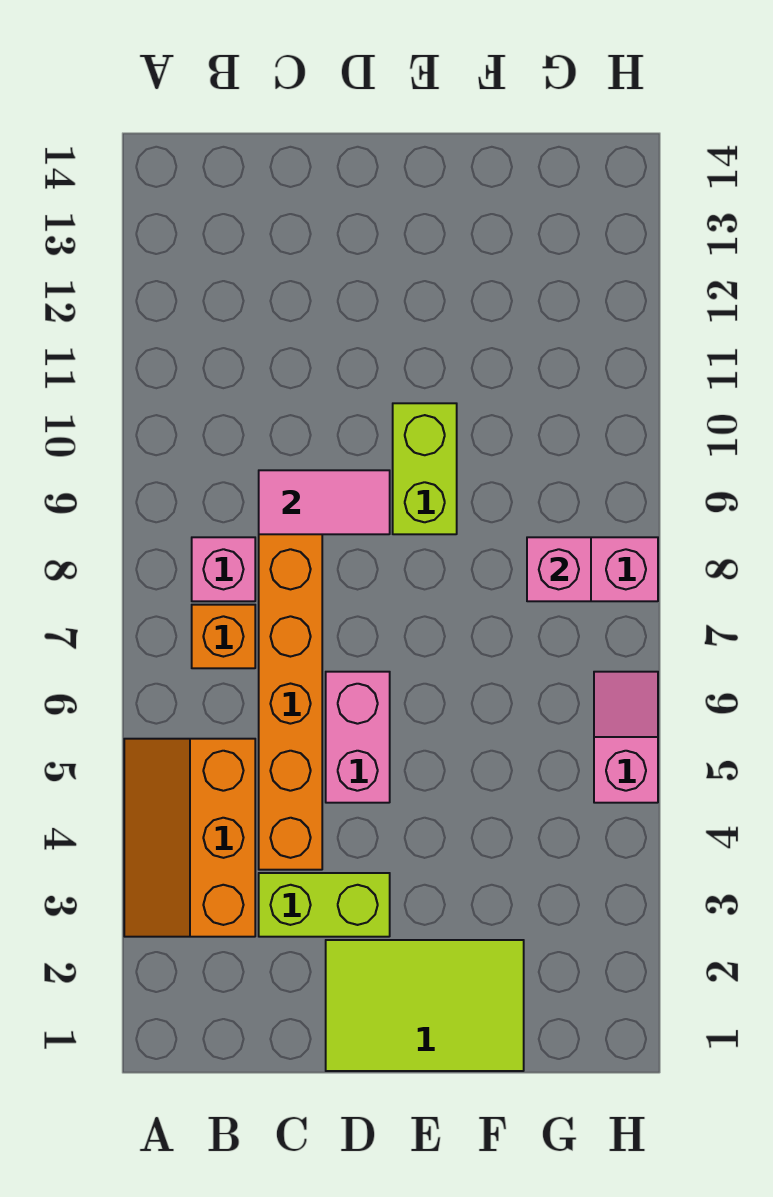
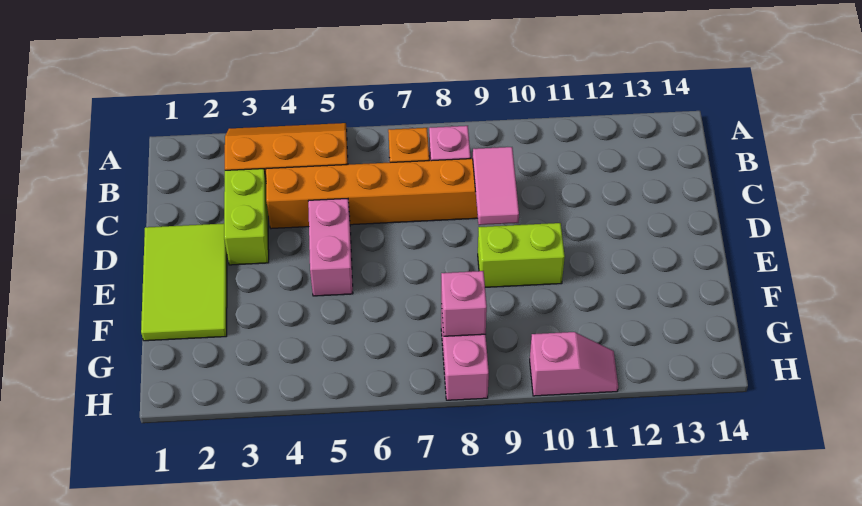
pink 1x2 brick [326,672,390,803] -> pink 1x2 brick turned to [308,199,353,296]
pink 1x2 slope [594,672,658,803] -> pink 1x2 slope moved to [530,332,618,396]

